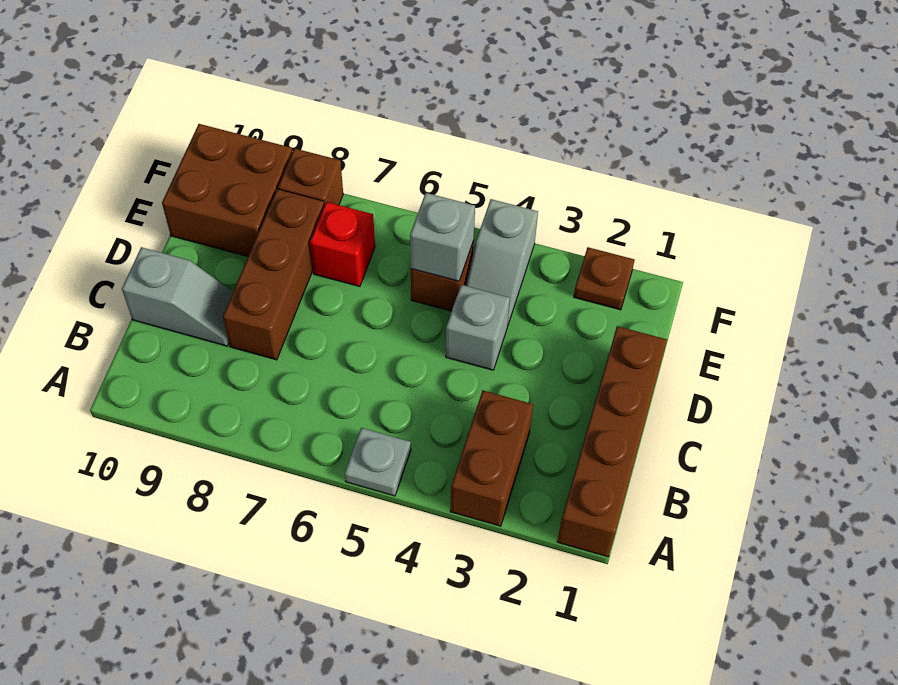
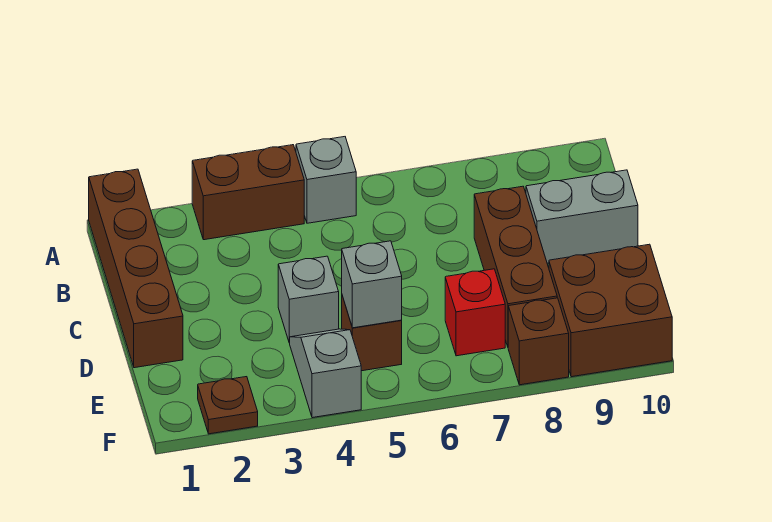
brown 1x2 brick [450,390,533,526] -> brown 1x2 brick turned to [192,145,304,240]
grey 1x1 plate [345,428,411,496] -> grey 1x1 brick [296,137,356,223]
grey 1x2 slope [122,247,233,346] -> grey 1x2 brick [526,170,638,263]

